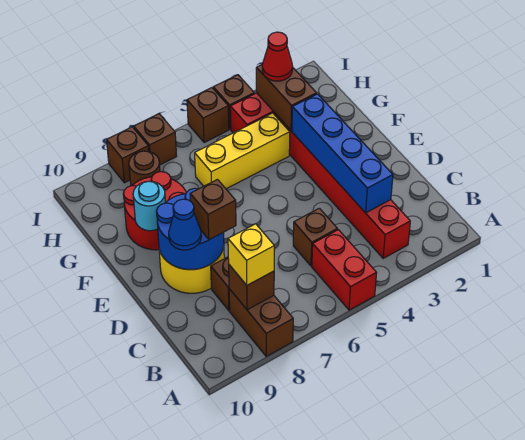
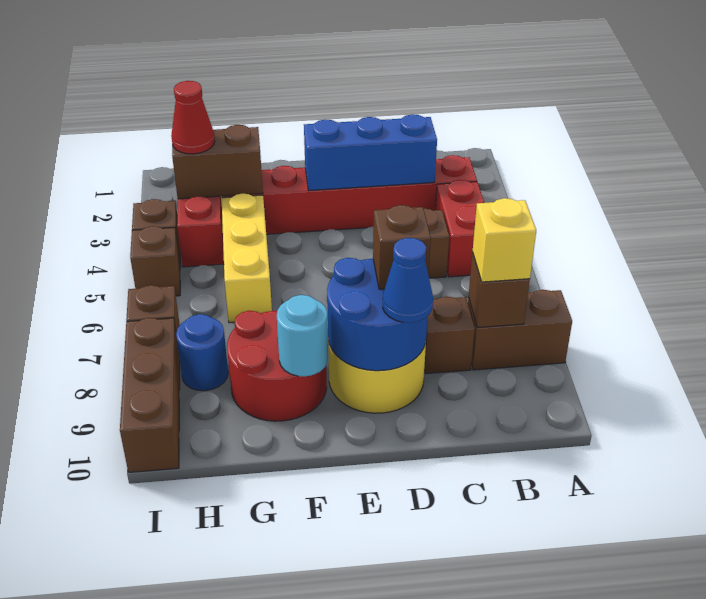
red 1x2 brick [312,230,377,310] -> red 1x2 brick turned to [436,180,484,277]
blue 1x4 brick [292,94,393,213] -> blue 1x3 brick [304,114,437,190]
brown 1x1 round brick [129,151,160,186] -> blue 1x1 round brick [176,314,228,391]
brown 1x1 brick [107,127,149,183] -> brown 1x3 brick [120,318,180,472]

